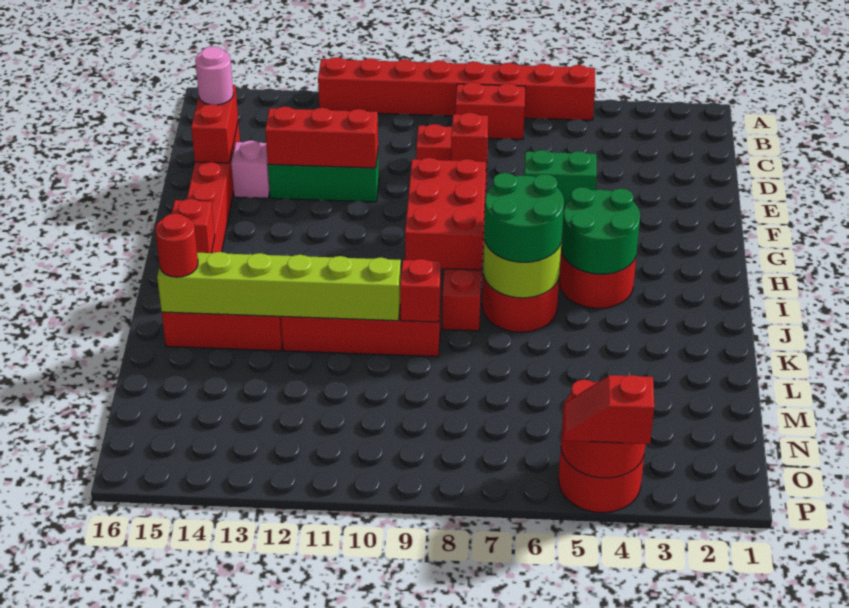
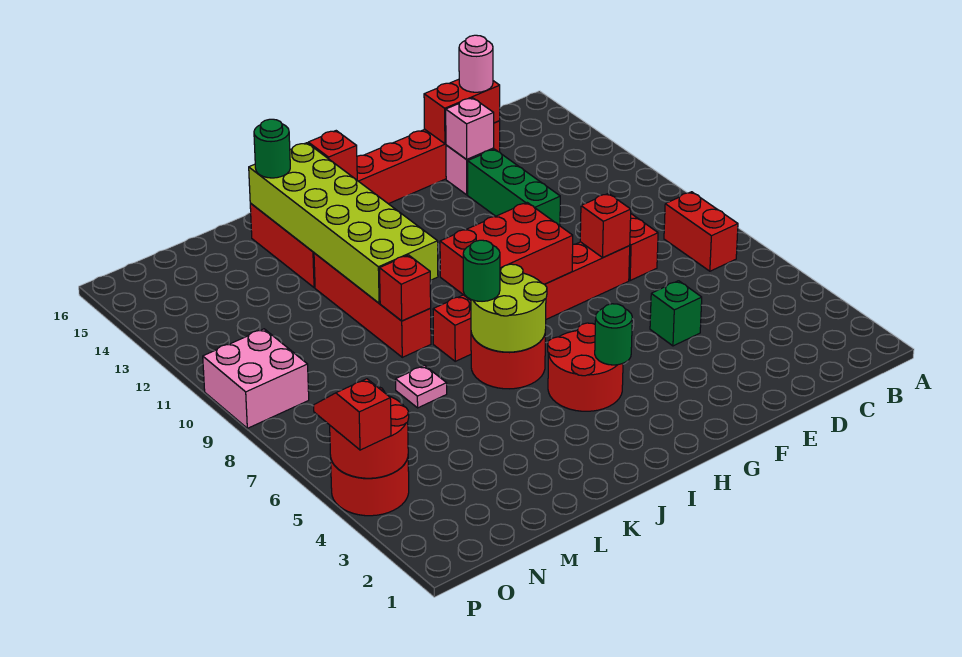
red 1x8 brick [318,57,595,120] -> none
green 1x2 brick [524,150,597,208] -> green 1x1 brick [650,281,702,346]
red 1x3 brick [265,107,378,168] -> none
none -> pink 1x1 brick [446,98,494,159]
green 2x2 round brick [561,187,640,274] -> green 1x1 round brick [595,304,632,365]
green 2x2 round brick [484,173,564,262] -> green 1x1 round brick [463,240,500,301]
lime 1x6 brick [157,252,401,321] -> lime 2x6 brick [249,143,438,303]
red 1x1 round brick [155,213,198,277] -> green 1x1 round brick [254,119,290,178]
none -> pink 1x1 plate [396,366,447,408]
none -> pink 2x2 brick [203,329,309,428]

